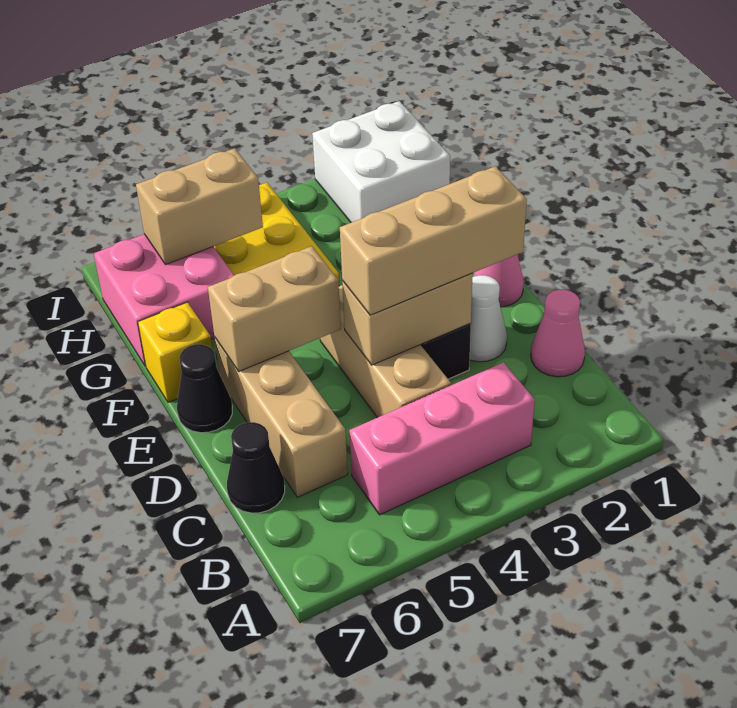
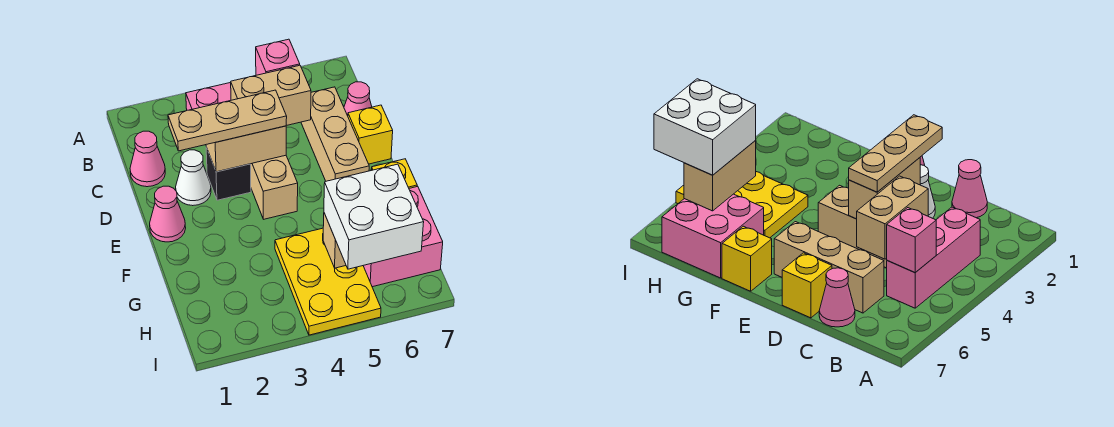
none -> pink 1x1 brick [256,39,300,75]
black 1x1 cone [227,422,285,513] -> pink 1x1 cone [344,82,372,116]
tan 1x3 brick [340,166,527,315] -> tan 1x3 plate [168,90,287,151]
none -> yellow 1x1 brick [348,105,393,164]
tan 1x2 brick [208,246,341,371] -> tan 1x2 brick moved to [231,65,311,126]
black 1x1 cone [177,344,232,433] -> none
white 2x2 brick [312,101,450,223] -> white 2x2 brick moved to [324,164,424,269]

